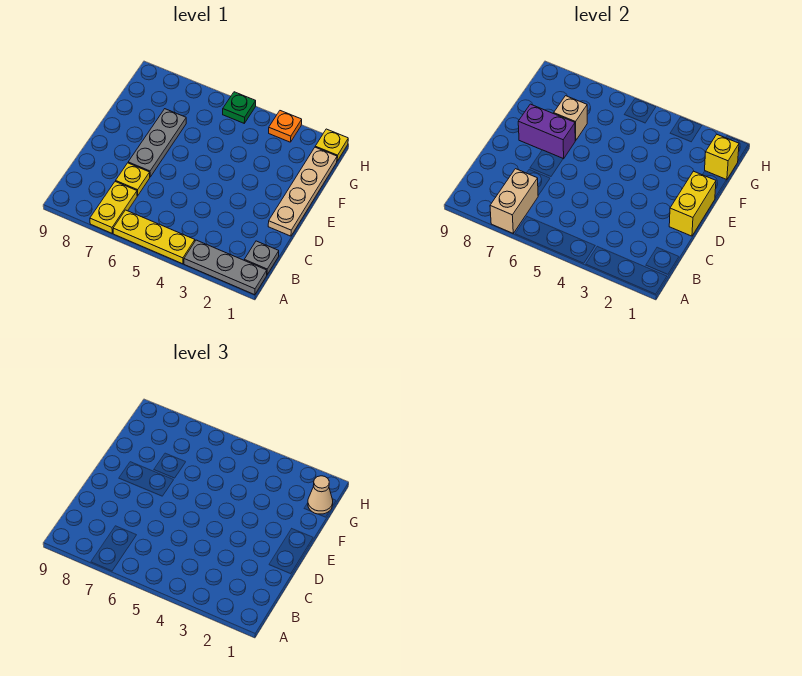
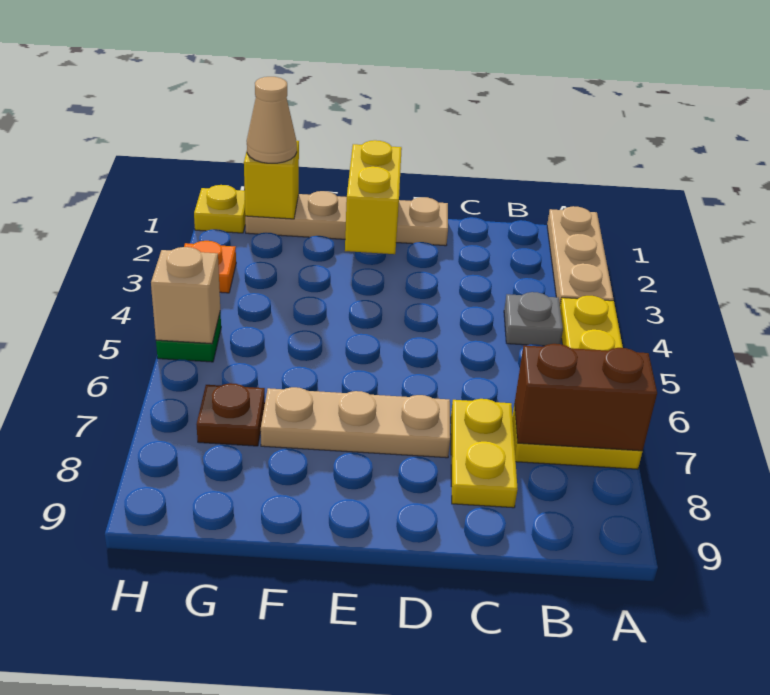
grey 1x3 plate [184,240,267,295] -> tan 1x3 plate [547,206,614,304]
tan 1x2 brick [490,169,538,233] -> brown 1x2 brick [515,344,657,451]
grey 1x1 plate [244,241,279,275] -> grey 1x1 plate moved to [504,292,563,346]
yellow 1x1 plate [116,163,150,196] -> yellow 1x2 plate [451,399,518,508]
yellow 1x2 brick [669,171,716,236] -> yellow 1x2 brick turned to [345,140,402,254]
grey 1x3 plate [128,109,186,177] -> tan 1x3 plate [261,387,450,458]
purple 1x2 brick [518,104,575,159] -> none
tan 1x1 brick [554,96,587,141] -> tan 1x1 brick moved to [151,247,220,344]
none -> brown 1x1 plate [197,383,265,446]

